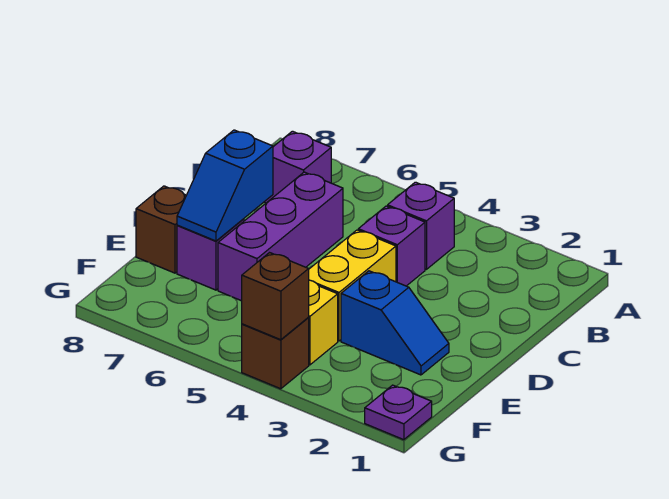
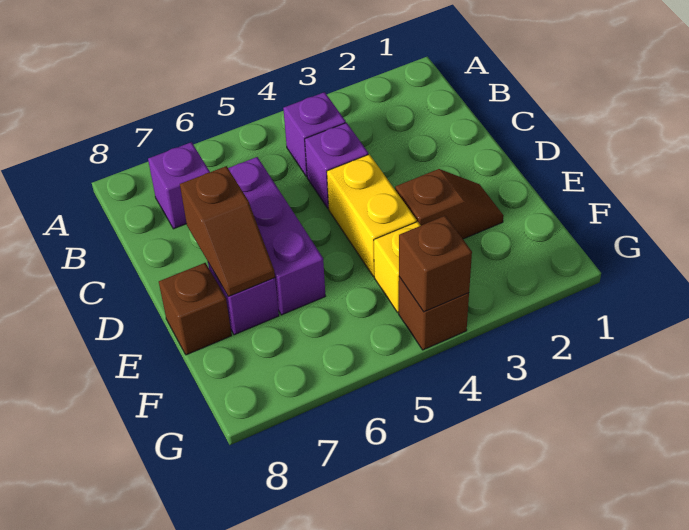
blue 1x2 slope [177,130,273,241] -> brown 1x2 slope [180,166,275,296]
blue 1x2 slope [341,271,449,375] -> brown 1x2 slope [395,169,504,239]
purple 1x1 plate [365,385,432,440] -> none

